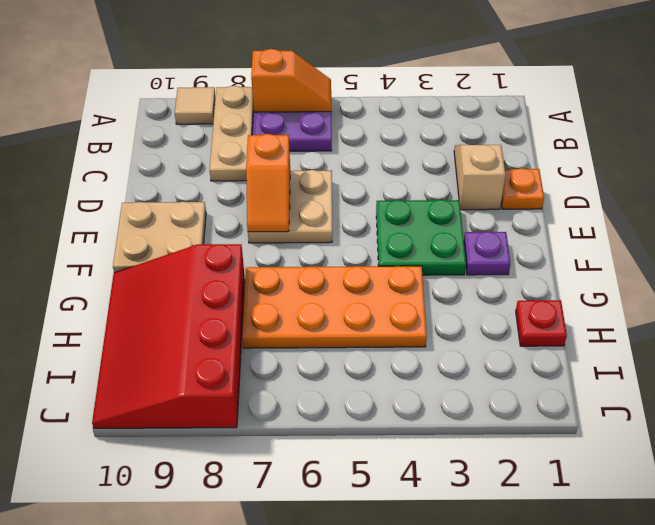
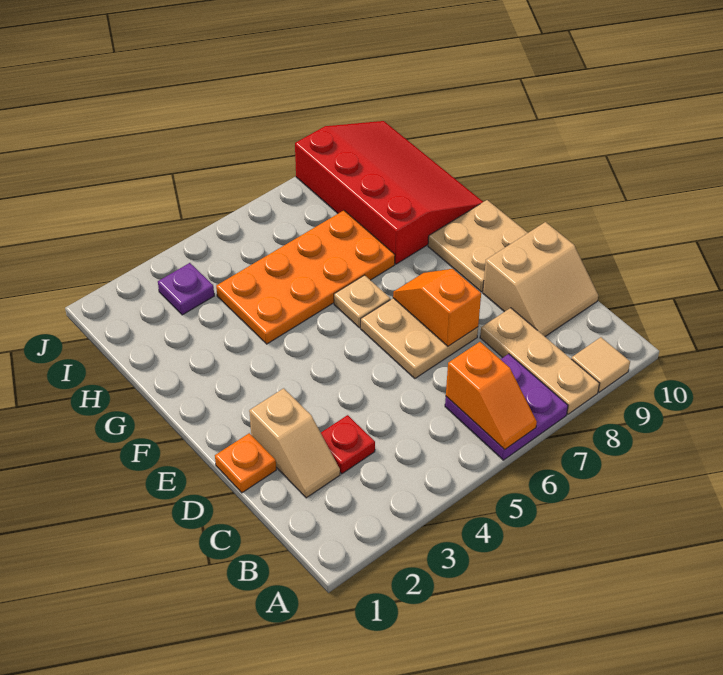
orange 1x2 slope [251,49,331,112] -> orange 1x2 slope turned to [446,342,537,450]
none -> tan 2x2 slope [483,222,598,336]
green 2x2 plate [376,200,466,275] -> none
purple 1x1 plate [464,232,510,275] -> purple 1x1 plate moved to [158,263,214,315]
none -> tan 1x1 plate [334,275,390,328]
red 1x1 plate [516,300,567,346] -> red 1x1 plate moved to [321,415,375,474]

